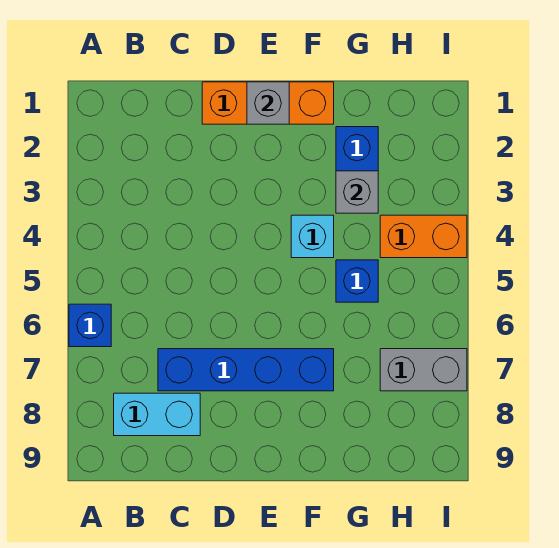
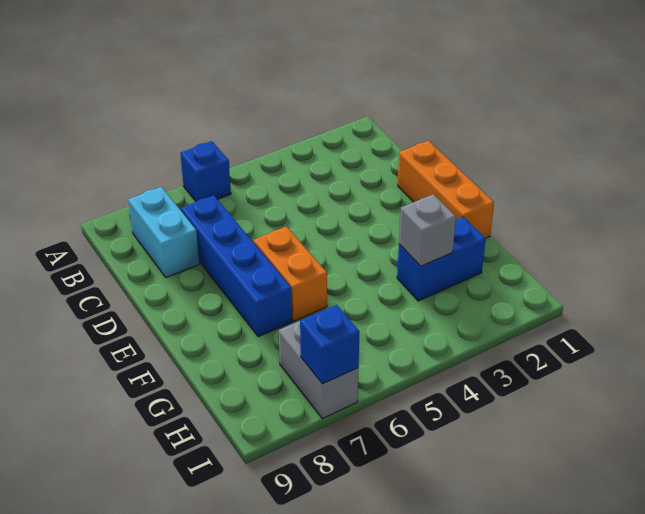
grey 1x1 brick [247,82,289,124] -> none
cyan 1x1 brick [291,215,334,258] -> none
blue 1x1 brick [336,260,378,302] -> blue 1x1 brick moved to [300,305,359,384]
orange 1x2 brick [380,215,467,258] -> orange 1x2 brick moved to [253,226,327,321]

